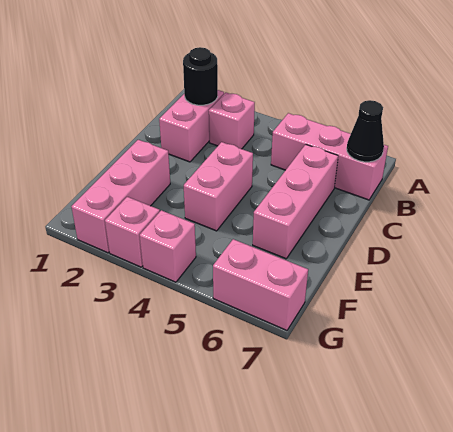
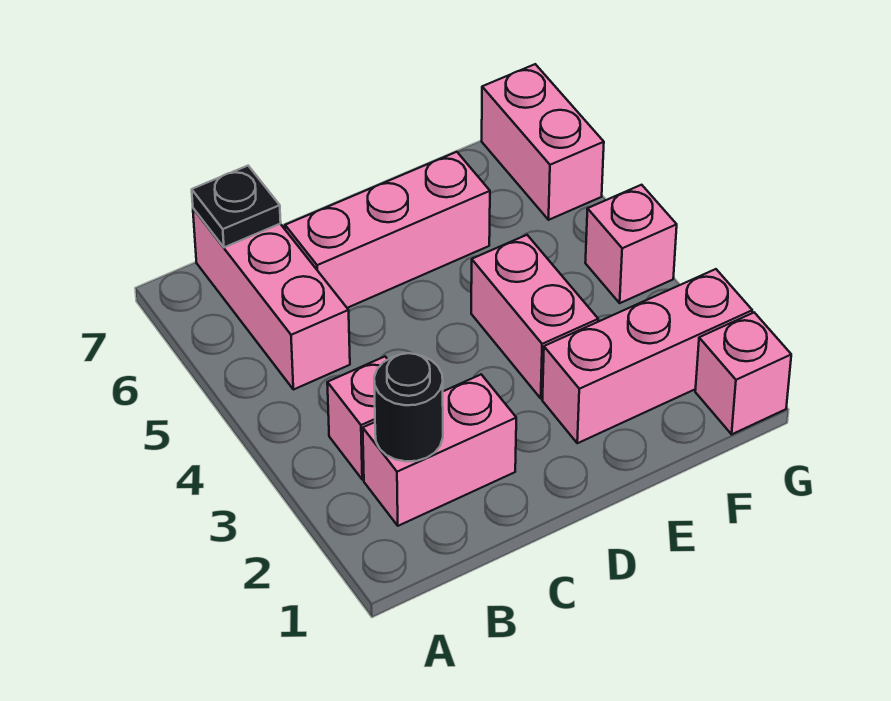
black 1x1 cone [347,100,384,162] -> black 1x1 plate [192,166,281,247]
pink 1x2 brick [184,142,253,231] -> pink 1x2 brick turned to [471,235,598,398]
pink 1x1 brick [105,197,160,267] -> pink 1x1 brick moved to [695,313,791,434]

